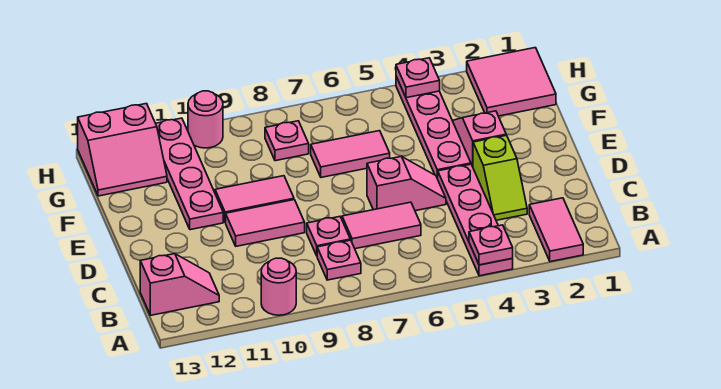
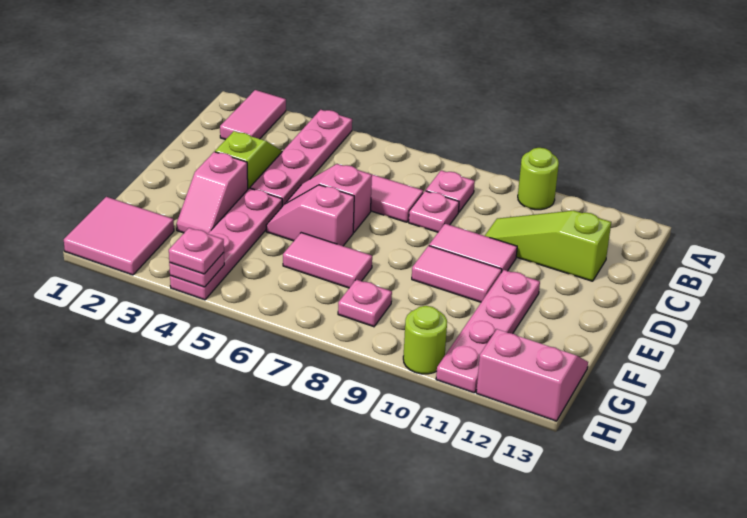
pink 1x1 plate [469,225,513,265] -> pink 1x1 plate moved to [169,228,224,274]
pink 1x1 round brick [261,258,296,315] -> lime 1x1 round brick [518,148,559,210]
pink 1x2 slope [140,254,219,315] -> pink 1x2 slope moved to [266,185,354,246]
none -> lime 1x3 slope [485,210,611,281]
pink 1x1 round brick [188,91,223,148] -> lime 1x1 round brick [403,306,447,374]

